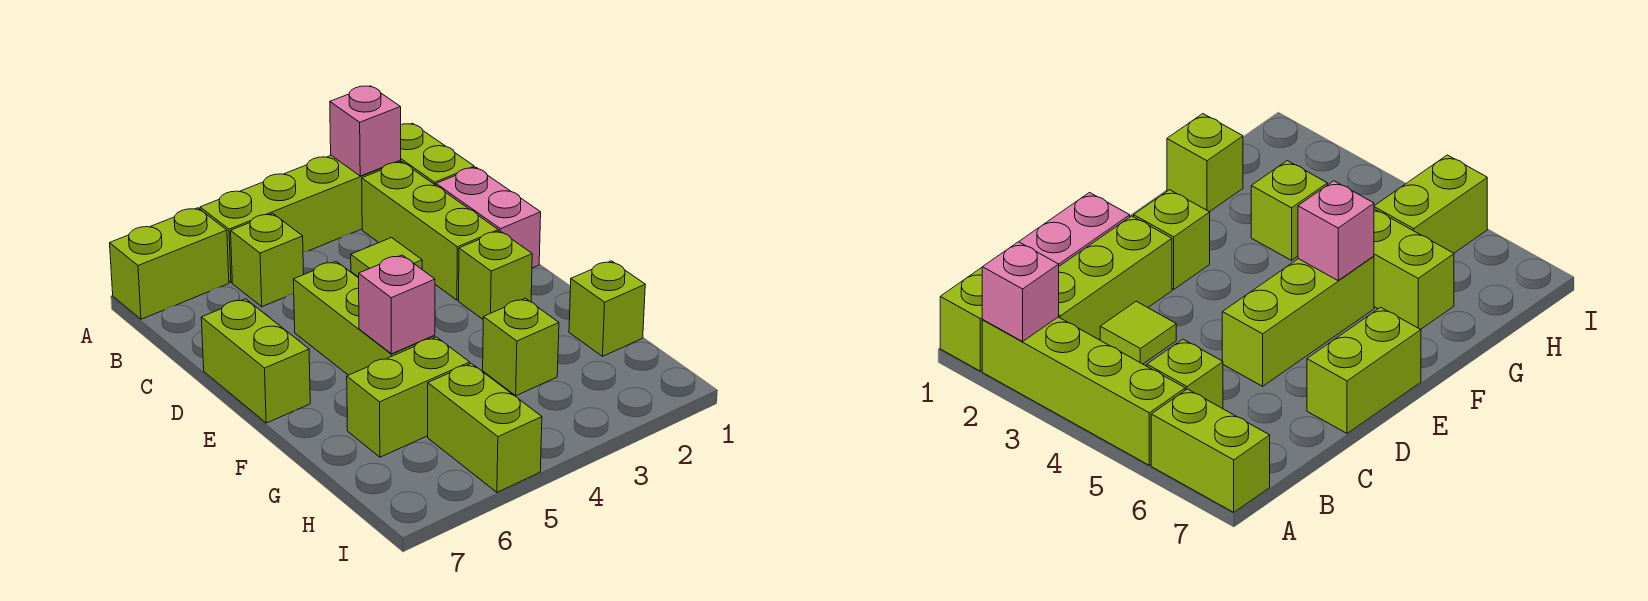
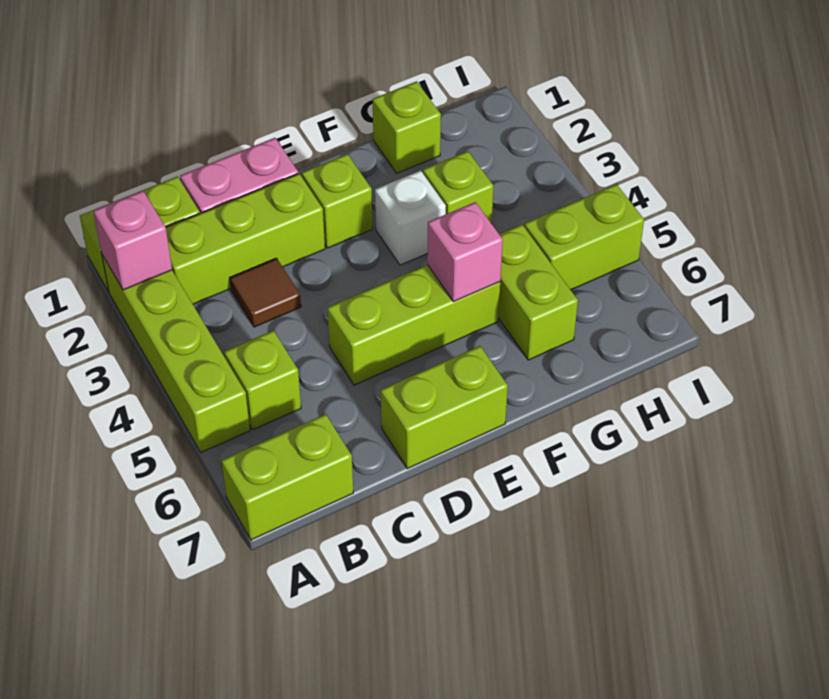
lime 1x2 brick [110,208,229,319] -> lime 1x2 brick turned to [221,414,353,540]
lime 1x1 tile [351,238,422,277] -> brown 1x1 tile [230,258,301,327]
none -> white 1x1 brick [375,170,446,265]

